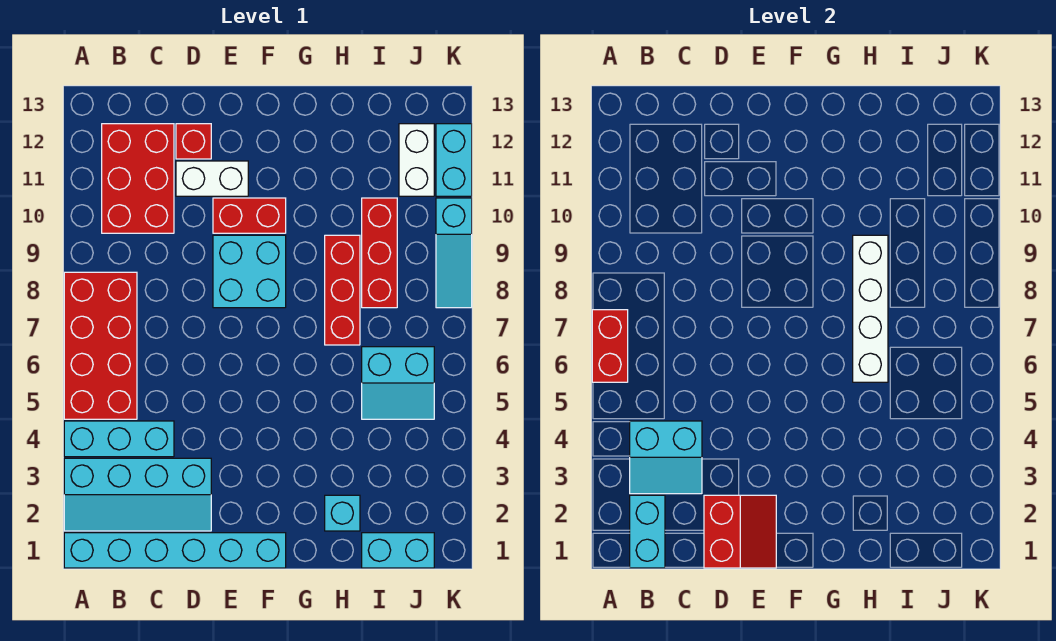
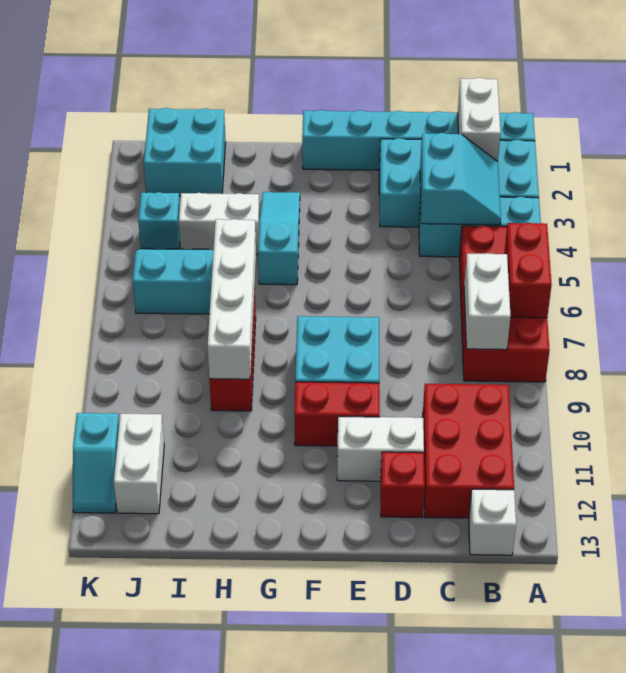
cyan 2x4 slope [64,458,211,531] -> cyan 2x4 brick [379,138,539,227]
cyan 1x2 brick [630,495,665,568] -> white 1x2 brick [458,77,500,162]
cyan 2x2 slope [630,421,702,494] -> cyan 2x2 slope turned to [420,133,501,225]
none -> white 1x2 brick [464,253,511,350]
none -> white 1x1 brick [469,489,516,555]
red 2x2 slope [704,495,776,568] -> none
cyan 1x1 brick [325,495,360,531] -> cyan 1x1 brick moved to [138,192,180,249]
none -> white 1x2 brick [179,193,260,254]
cyan 1x2 brick [362,533,434,568] -> cyan 2x2 brick [144,108,226,196]
red 1x3 brick [362,198,397,308] -> none
cyan 1x3 slope [436,198,472,308] -> cyan 1x3 slope moved to [258,192,300,285]
cyan 1x2 brick [436,124,472,196] -> cyan 1x2 slope [73,413,119,513]

